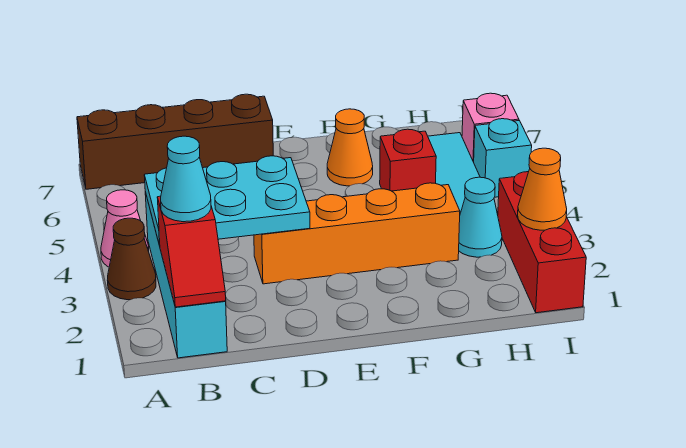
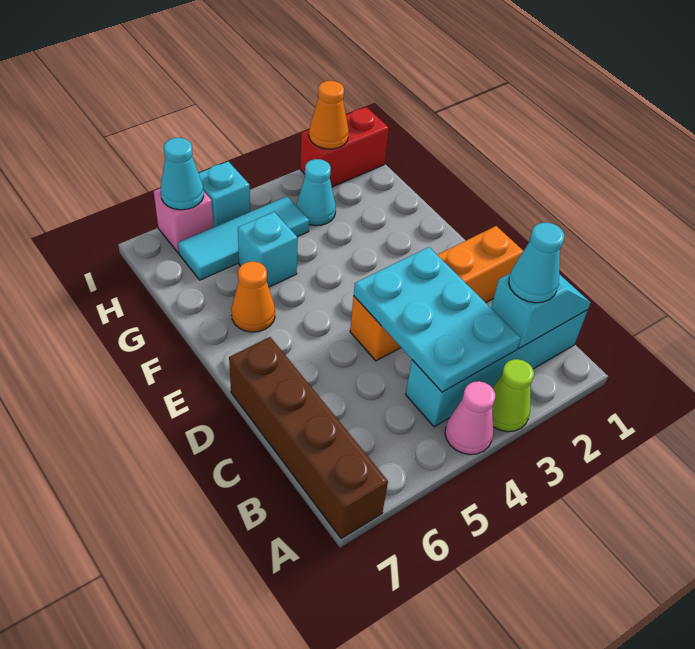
brown 1x1 cone [108,218,156,300] -> lime 1x1 cone [492,359,534,432]
red 1x2 slope [157,196,226,307] -> cyan 1x2 slope [491,274,591,348]
orange 1x4 brick [254,183,460,284] -> orange 1x4 brick turned to [350,226,523,361]
red 1x1 brick [380,129,436,191] -> cyan 1x1 brick [238,212,298,287]
red 1x3 brick [498,172,586,313] -> red 1x2 brick [300,107,389,187]
none -> cyan 1x1 cone [161,138,204,210]

